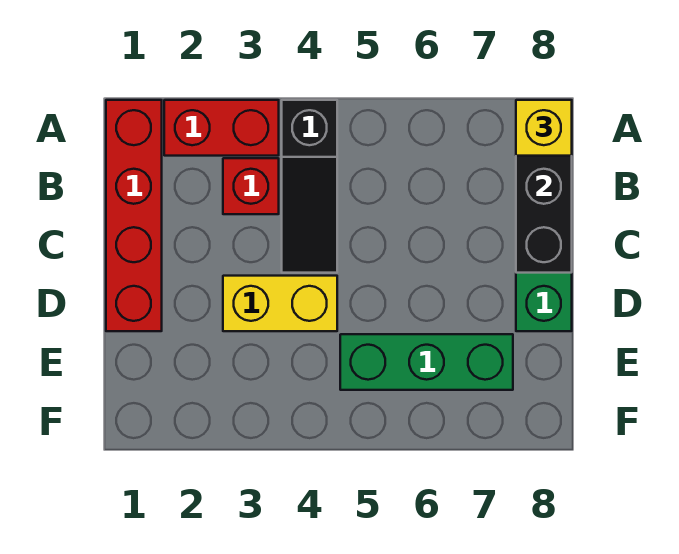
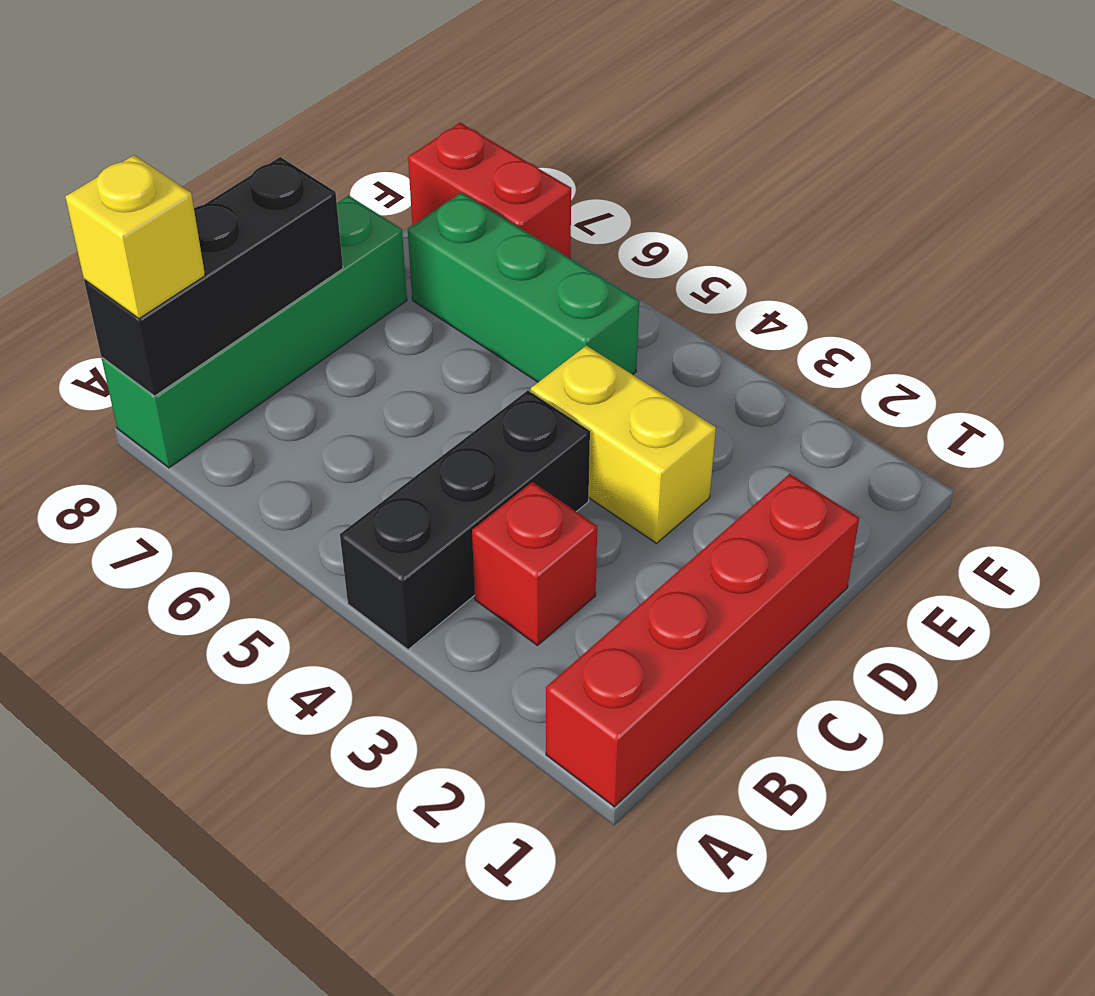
red 1x2 brick [164,100,279,156] -> red 1x2 brick moved to [408,123,571,258]
black 1x3 slope [282,100,337,273] -> black 1x3 brick [340,390,590,650]

